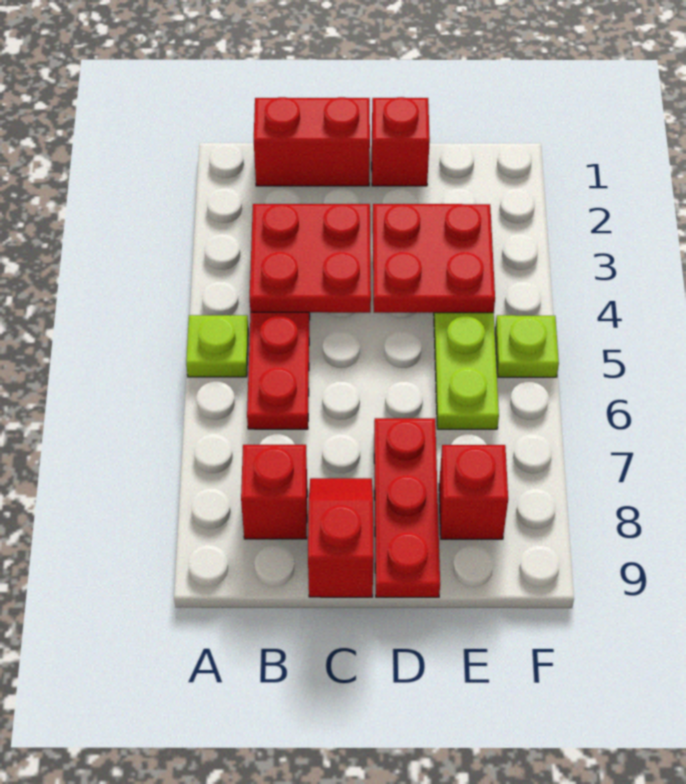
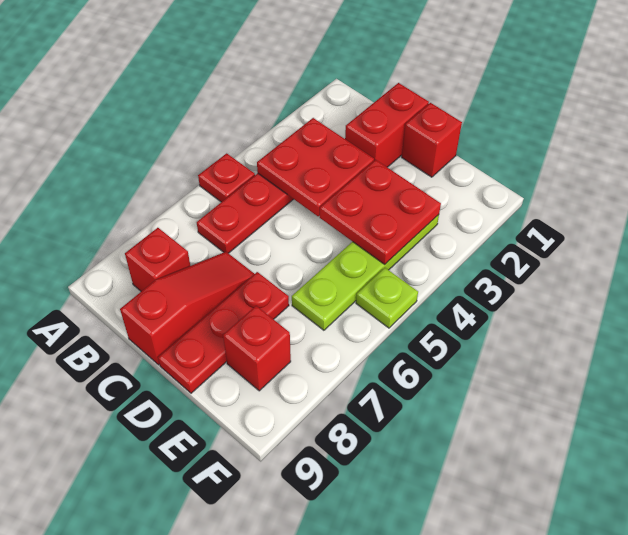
lime 1x1 plate [186,315,248,377] -> red 1x1 plate [198,153,255,202]
red 1x2 brick [254,97,370,186] -> red 1x2 brick turned to [345,83,429,167]
red 1x2 slope [308,478,374,597] -> red 1x3 slope [120,252,254,365]

